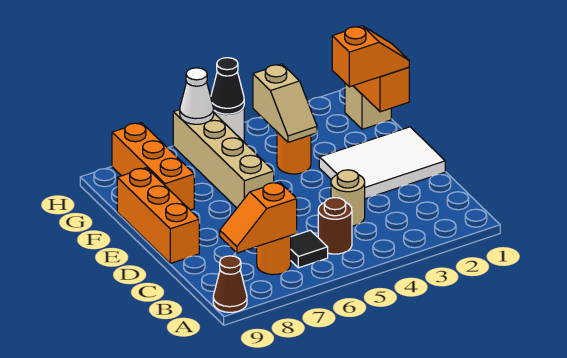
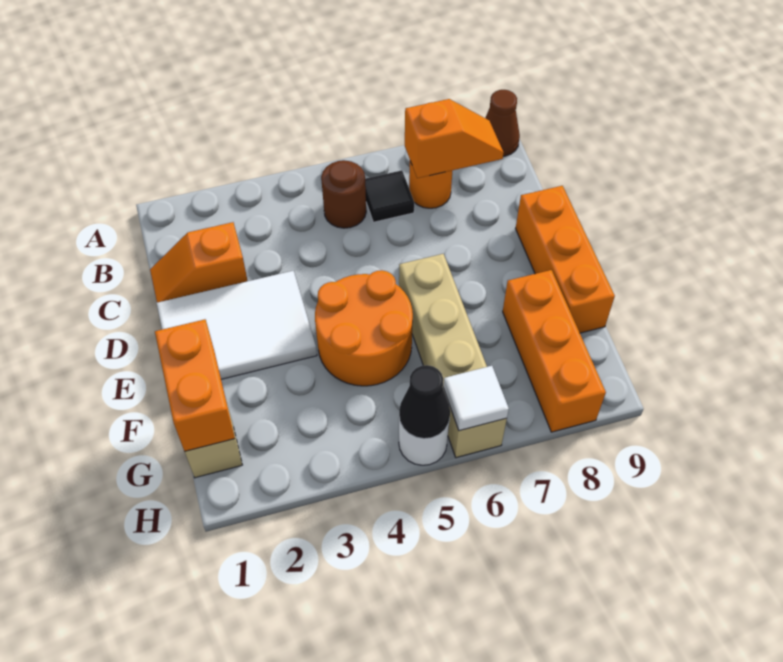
tan 1x1 round brick [331,170,365,226] -> none
orange 1x2 slope [332,26,409,87] -> orange 1x2 slope moved to [150,222,248,302]
orange 1x1 round brick [277,132,311,174] -> orange 2x2 round brick [315,270,413,386]
tan 1x2 slope [253,64,317,142] -> none
white 1x1 cone [180,68,214,124] -> white 1x1 tile [443,366,509,431]

